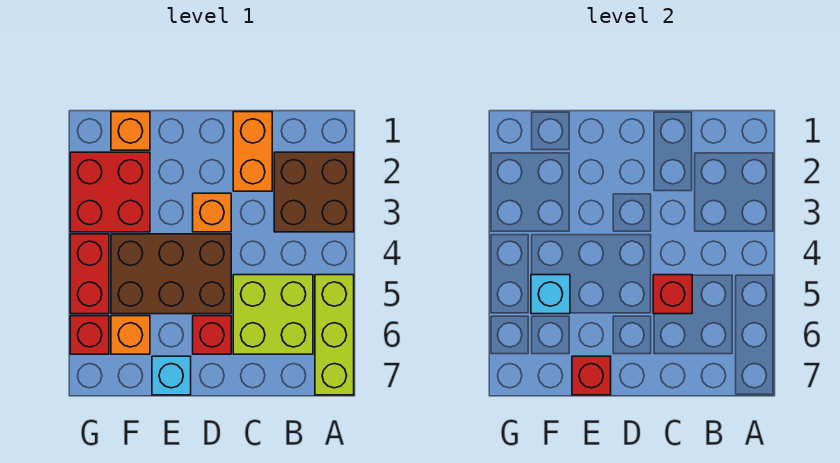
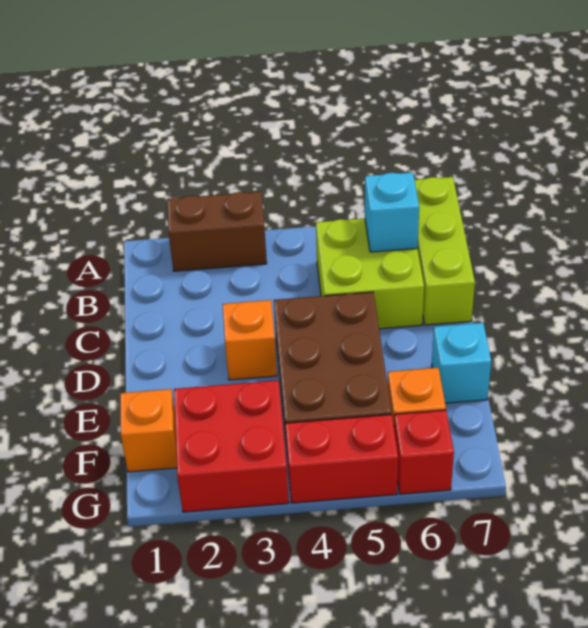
brown 2x2 brick [274,152,354,232] -> brown 1x2 brick [167,192,267,271]
lime 1x3 brick [315,275,354,395] -> lime 1x3 brick turned to [415,177,475,325]
orange 1x2 brick [233,112,272,191] -> none
red 1x1 brick [653,275,692,314] -> none
red 1x1 brick [193,316,231,354] -> none
red 1x1 brick [572,356,611,395] -> none
cyan 1x1 brick [531,275,570,314] -> cyan 1x1 brick moved to [365,172,419,252]

